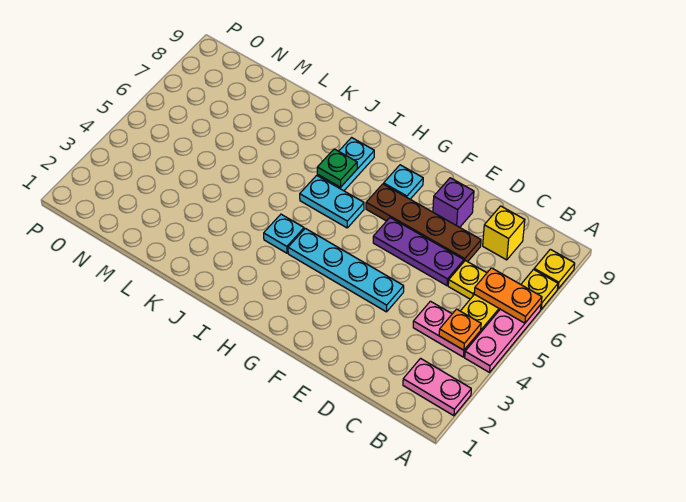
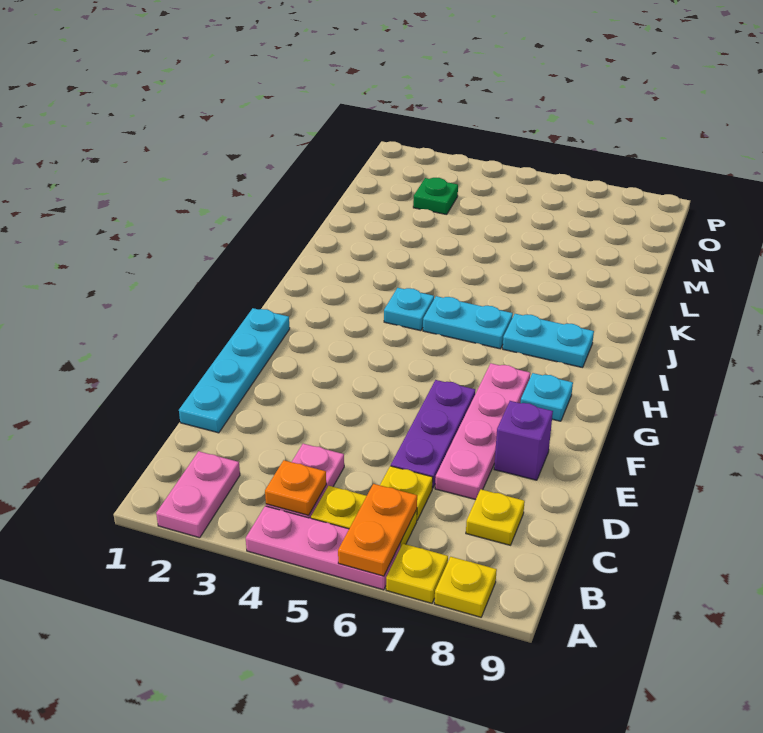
yellow 1x1 brick [483,206,525,260] -> yellow 1x1 plate [466,489,525,545]
brown 1x4 plate [366,184,481,262] -> pink 1x4 plate [435,363,530,500]
cyan 1x4 plate [288,228,404,312] -> cyan 1x4 plate moved to [179,308,290,433]
cyan 1x2 plate [300,175,364,228] -> cyan 1x2 plate turned to [423,296,513,349]
green 1x1 plate [317,149,357,187] -> green 1x1 plate moved to [413,178,458,215]

